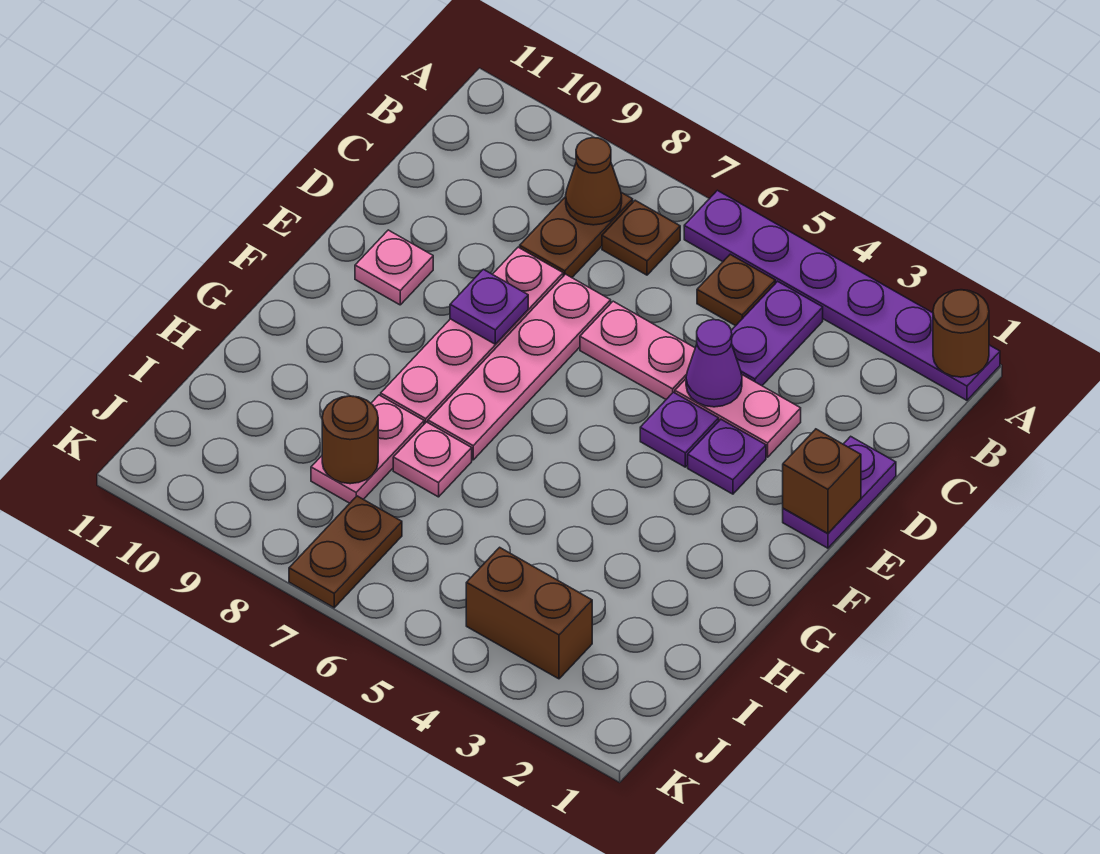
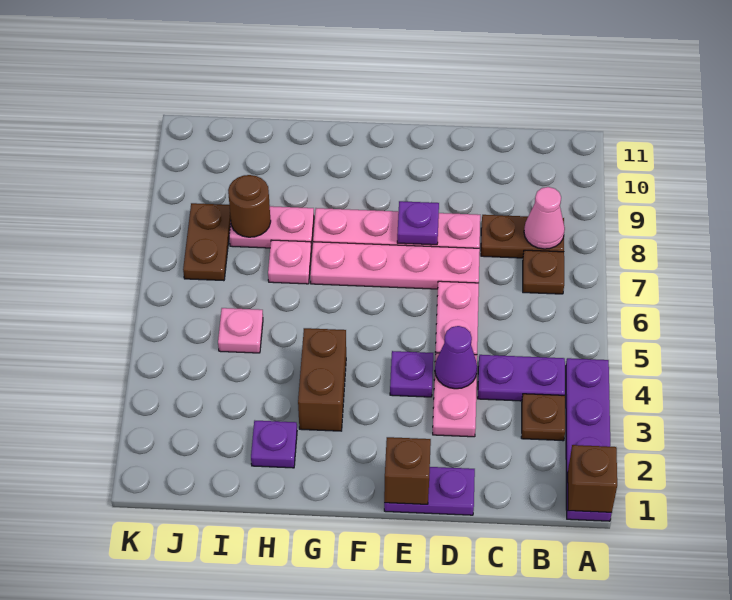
purple 1x6 plate [684,190,1000,400] -> purple 1x4 plate [566,358,612,521]
brown 1x1 round brick [933,290,989,377] -> brown 1x1 brick [568,445,617,513]
brown 1x1 plate [697,254,775,326] -> brown 1x1 plate moved to [521,394,565,441]
brown 1x1 cone [566,138,622,225] -> pink 1x1 cone [524,187,565,249]
purple 1x1 plate [688,419,766,494] -> purple 1x1 plate moved to [251,421,297,468]
pink 1x1 plate [355,230,433,305] -> pink 1x1 plate moved to [218,308,263,353]
brown 1x2 brick [466,547,592,679] -> brown 1x2 brick moved to [298,328,346,431]
brown 1x2 plate [289,496,402,608] -> brown 1x2 plate turned to [183,203,231,281]

